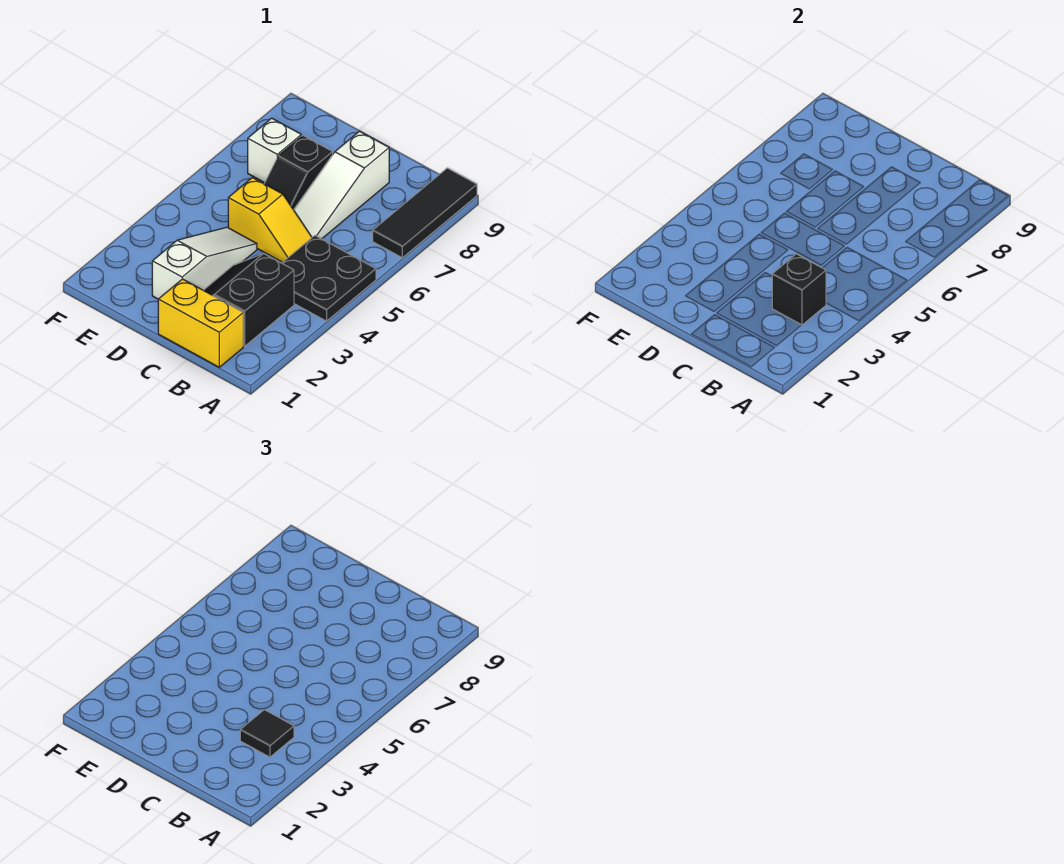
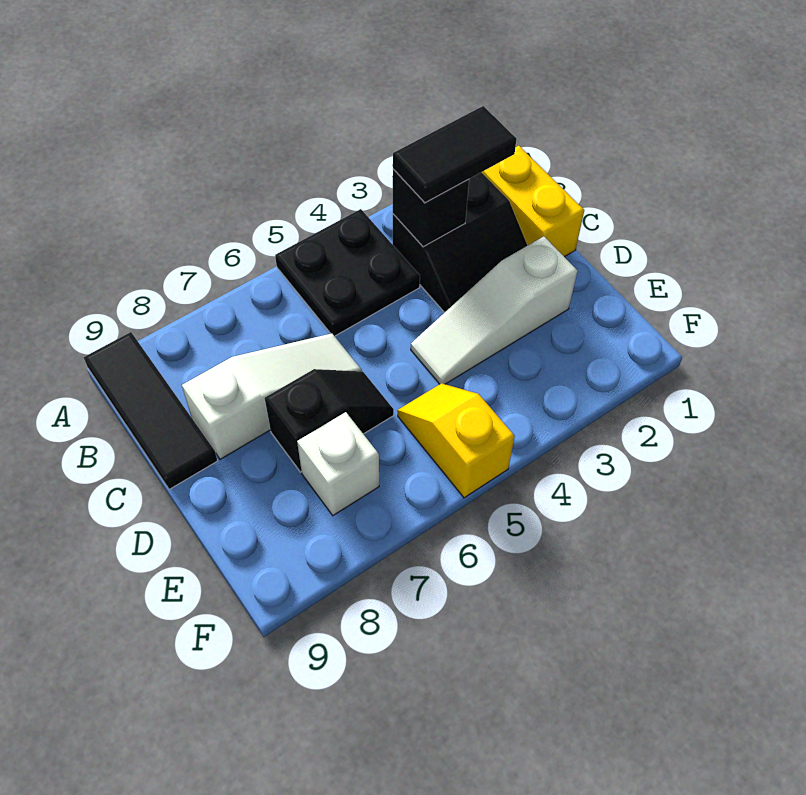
black 1x3 tile [373,168,477,258] -> black 1x3 tile turned to [84,332,218,489]
black 1x1 tile [240,710,294,757] -> black 1x2 tile [393,106,517,203]
yellow 1x2 slope [228,178,312,262] -> yellow 1x2 slope moved to [398,383,515,498]

